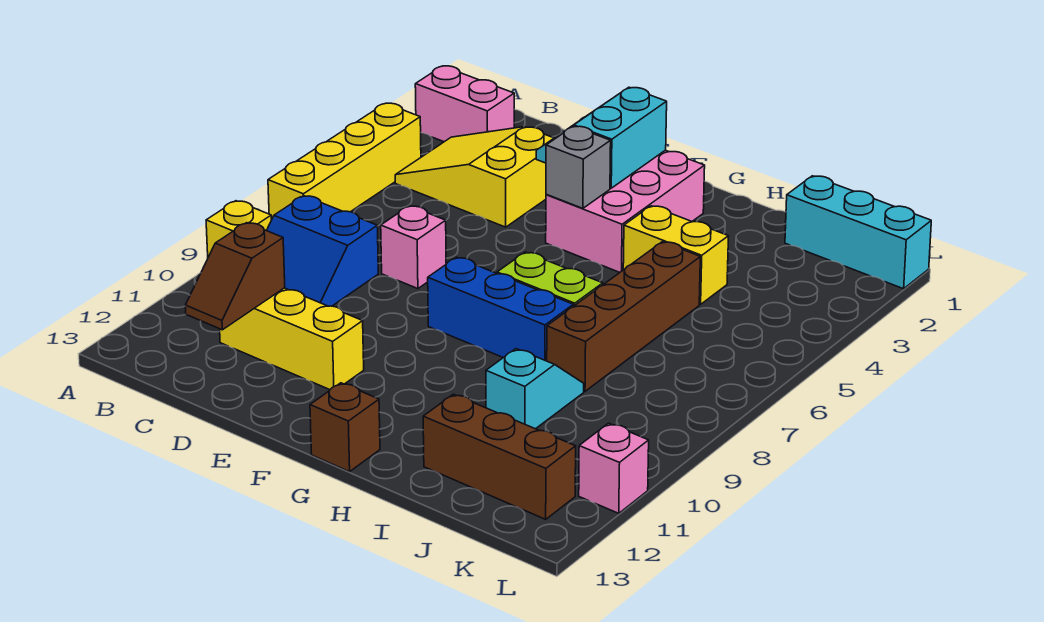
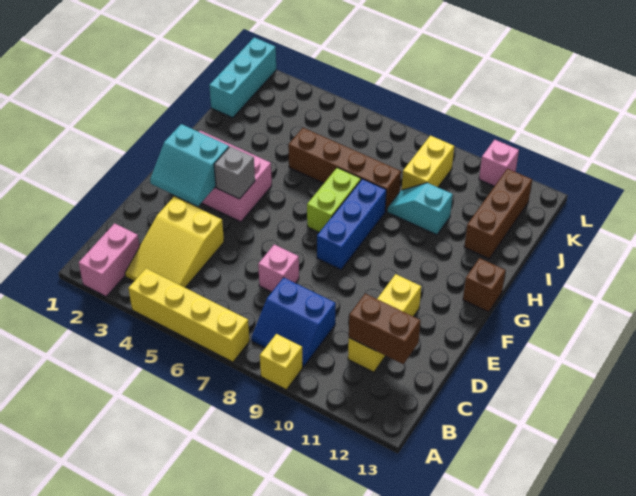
blue 2x2 slope [267,196,378,306] -> blue 2x2 slope turned to [251,278,336,367]
brown 1x2 slope [185,223,285,330] -> brown 1x2 brick [349,294,421,364]
yellow 1x2 brick [623,206,729,304] -> yellow 1x2 brick moved to [402,136,454,190]

